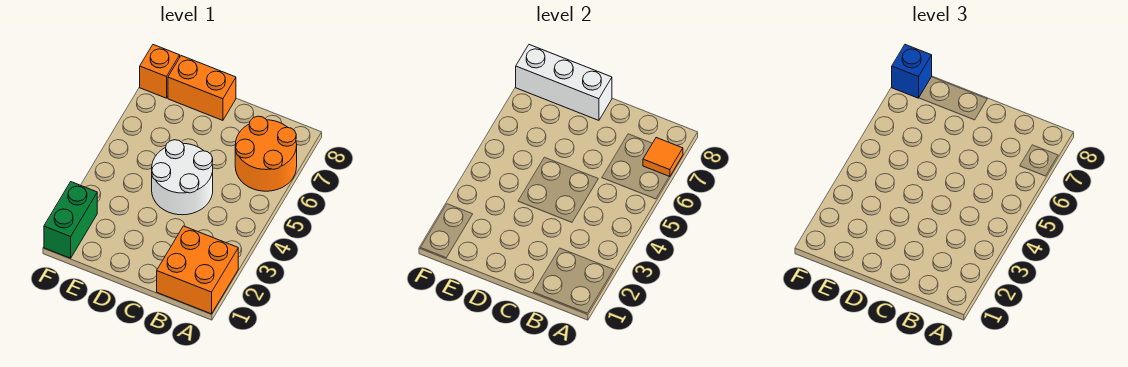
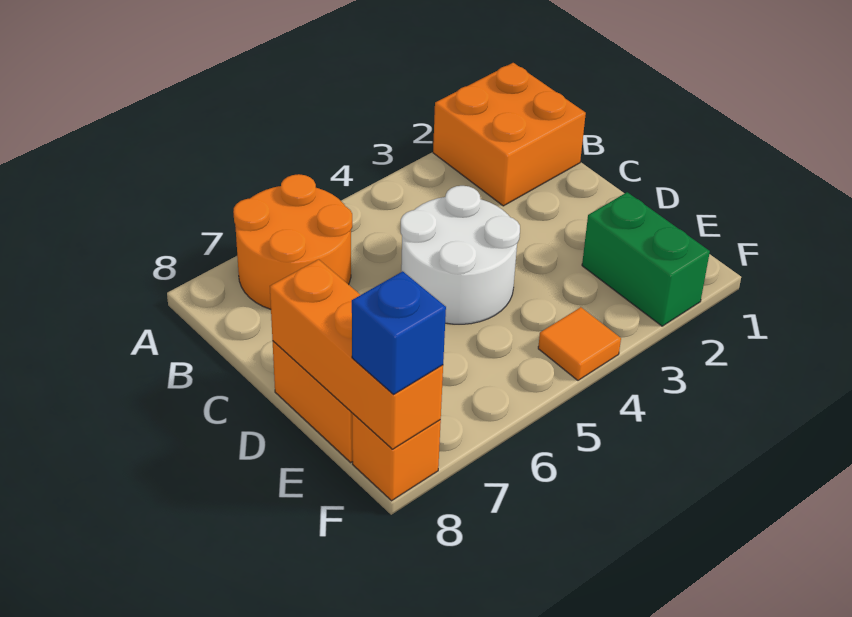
orange 1x1 tile [643,138,683,177] -> orange 1x1 tile moved to [538,307,621,380]
white 1x3 brick [516,45,612,120] -> orange 1x3 brick [270,259,443,449]
green 1x2 brick [44,182,97,258] -> green 1x2 brick turned to [582,192,710,326]

